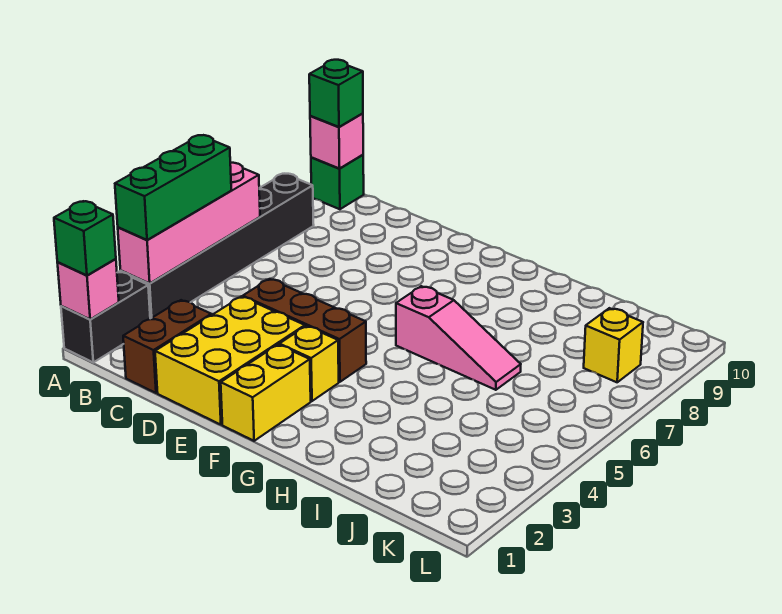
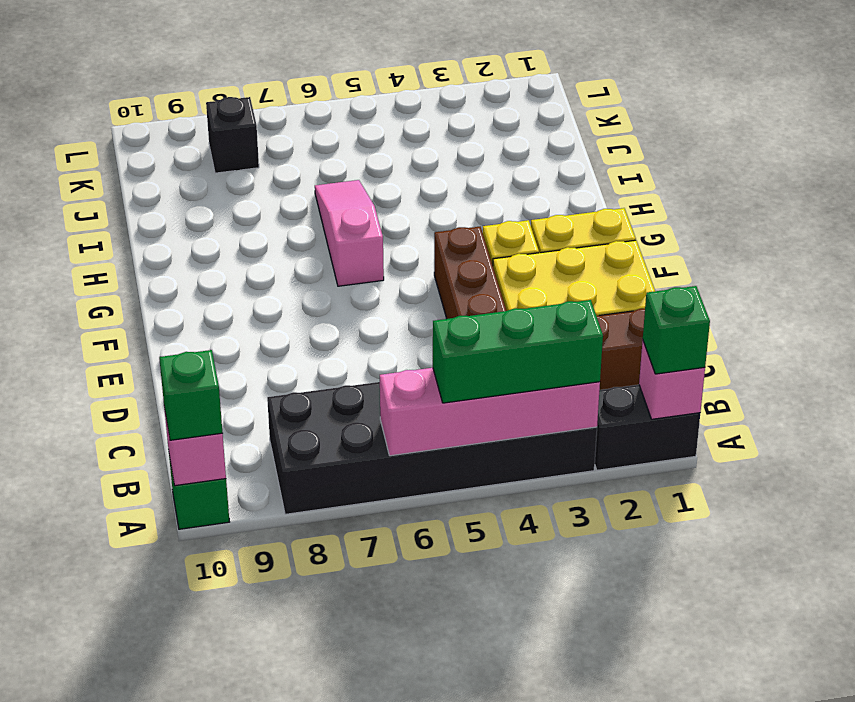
black 1x6 brick [121,174,314,319] -> black 2x6 brick [267,382,597,514]
yellow 1x1 brick [584,308,643,382] -> black 1x1 brick [206,97,259,173]

